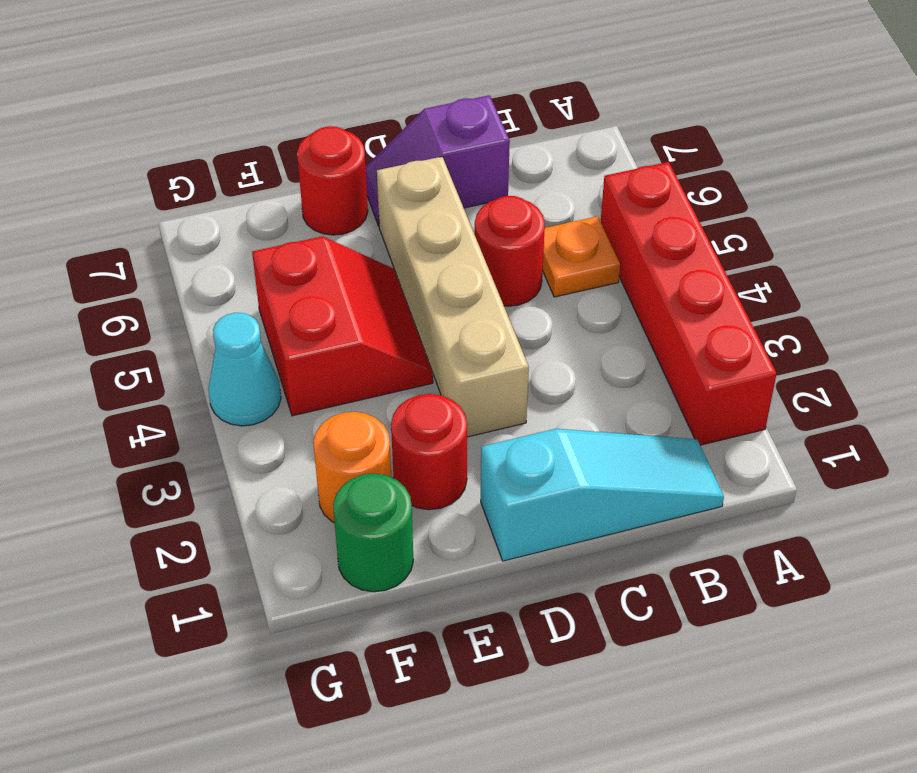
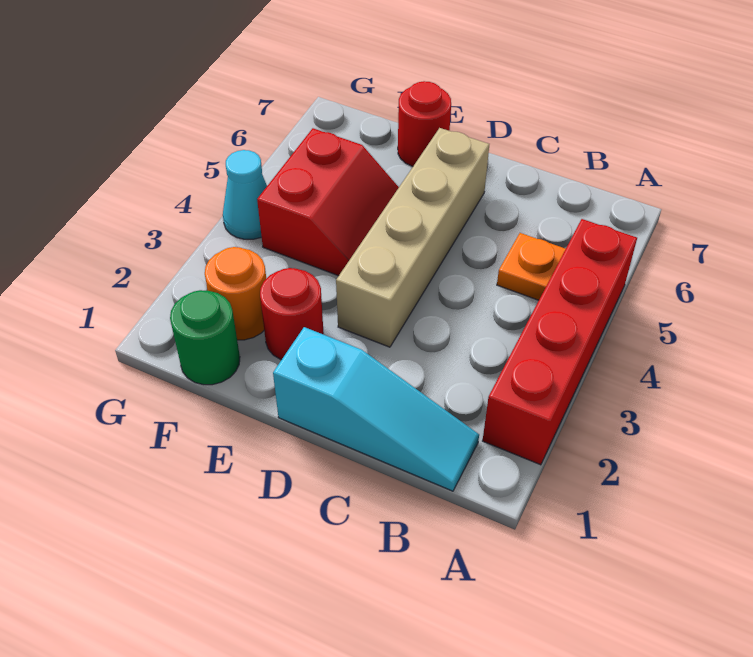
red 1x1 round brick [475,196,545,306] -> none
purple 1x2 slope [366,95,510,226] -> none

